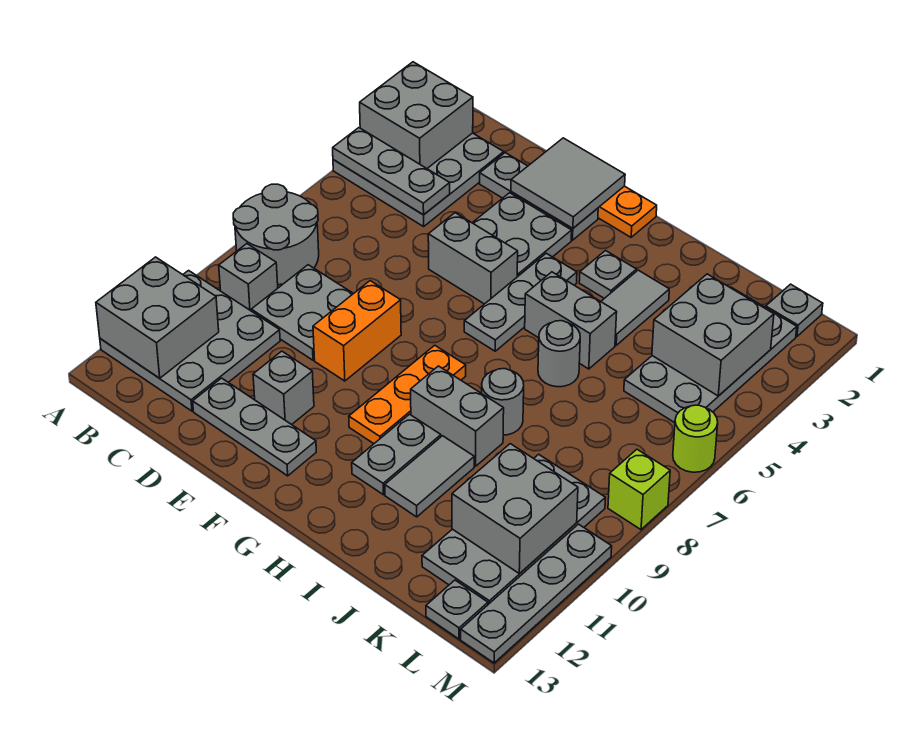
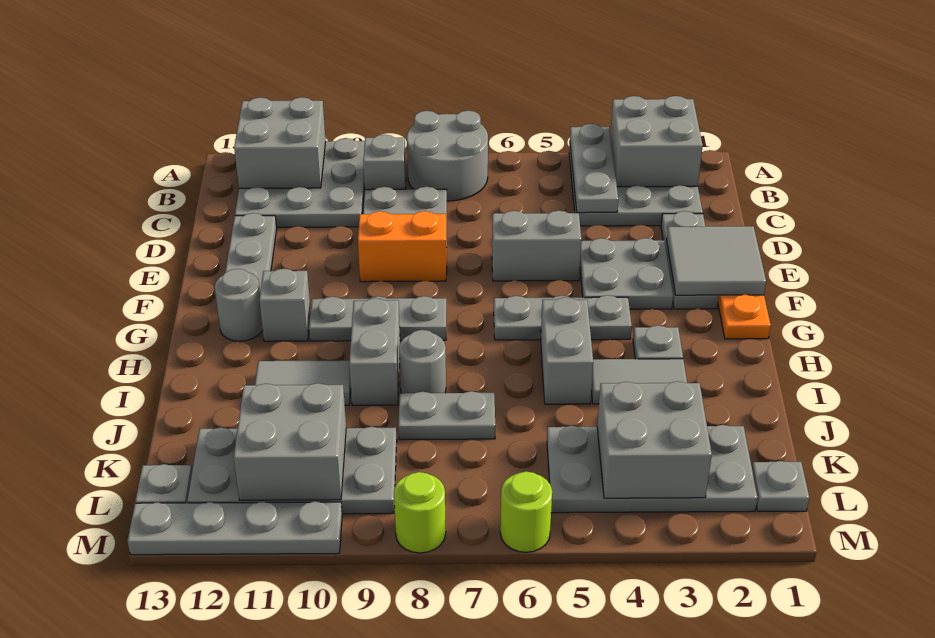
grey 1x2 brick [428,213,518,304] -> grey 1x2 brick turned to [492,211,581,281]
grey 1x1 brick [253,351,314,425] -> grey 1x1 brick moved to [259,269,311,341]
orange 1x3 plate [349,345,466,444] -> grey 1x3 plate [309,296,446,341]
grey 1x2 plate [352,414,441,495] -> grey 1x2 plate moved to [398,391,495,440]
grey 1x1 round brick [538,321,580,387] -> grey 1x1 round brick moved to [215,269,263,341]
lime 1x1 brick [608,449,670,530] -> lime 1x1 round brick [394,472,446,553]

